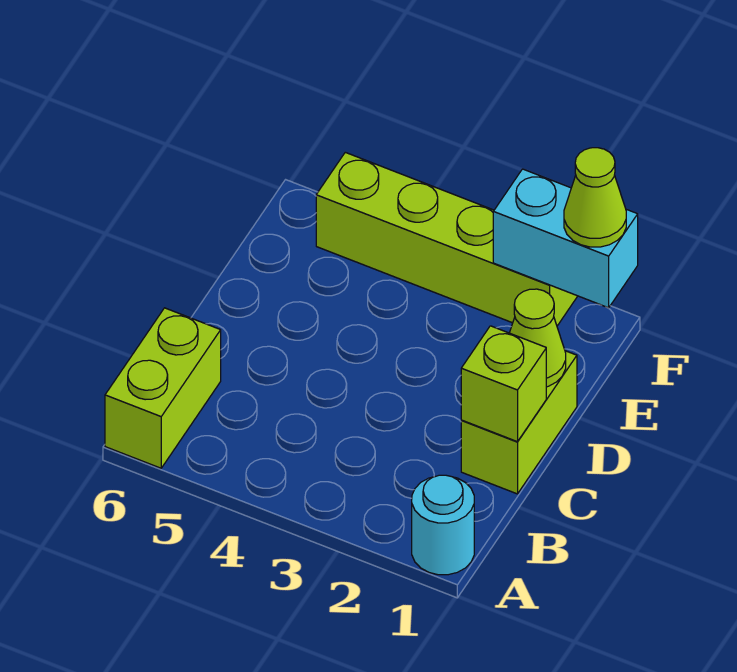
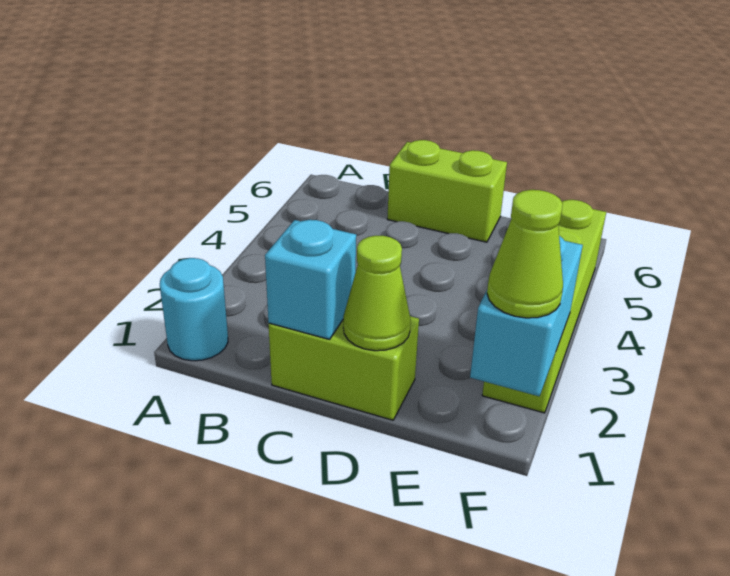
lime 1x2 brick [105,308,221,468] -> lime 1x2 brick moved to [387,140,507,242]
lime 1x1 brick [461,326,546,442] -> cyan 1x1 brick [265,220,356,339]

